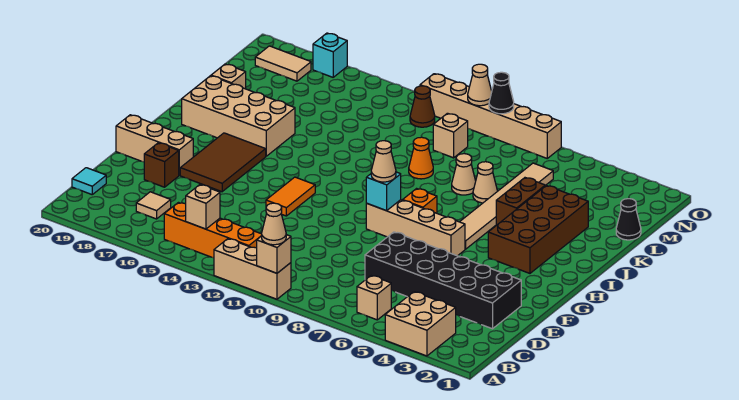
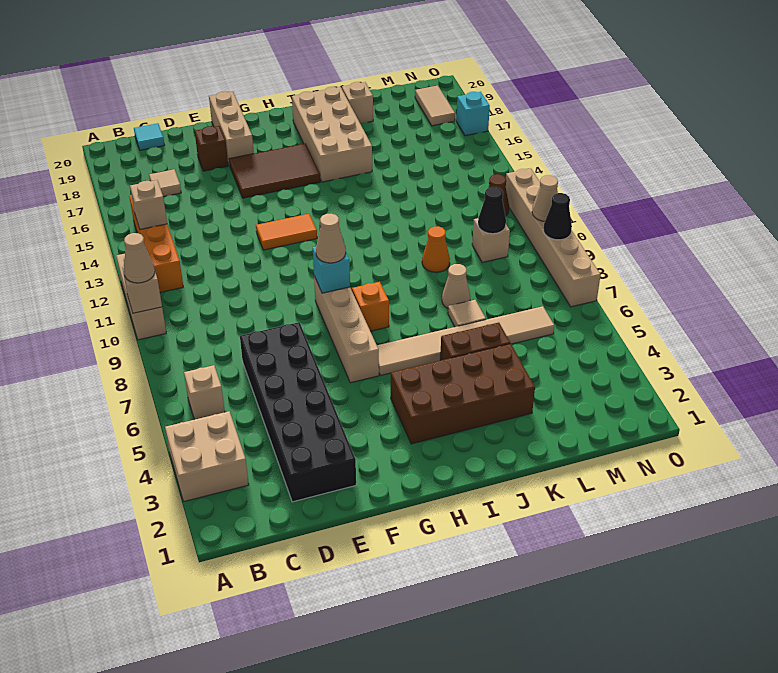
tan 1x1 cone [473,162,497,203] -> tan 1x1 tile [448,300,486,327]
black 1x1 cone [616,199,641,240] -> black 1x1 cone moved to [478,187,506,234]

